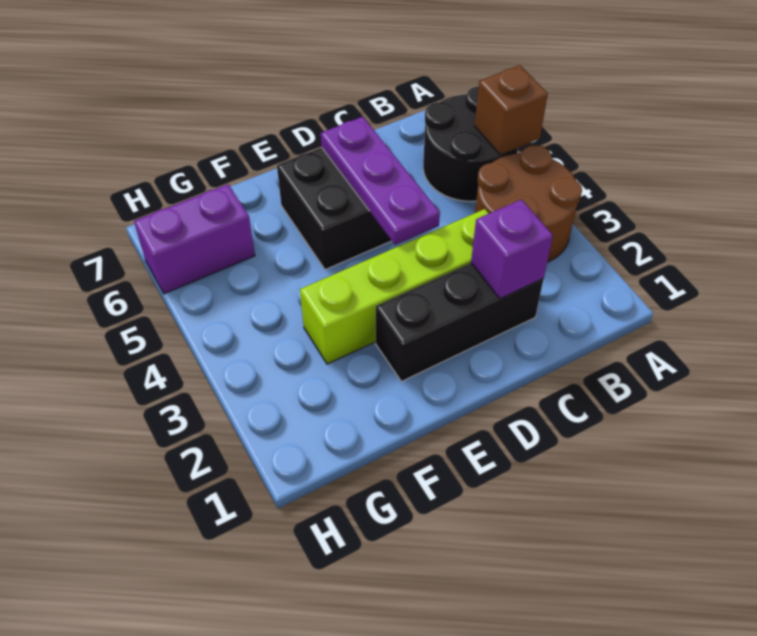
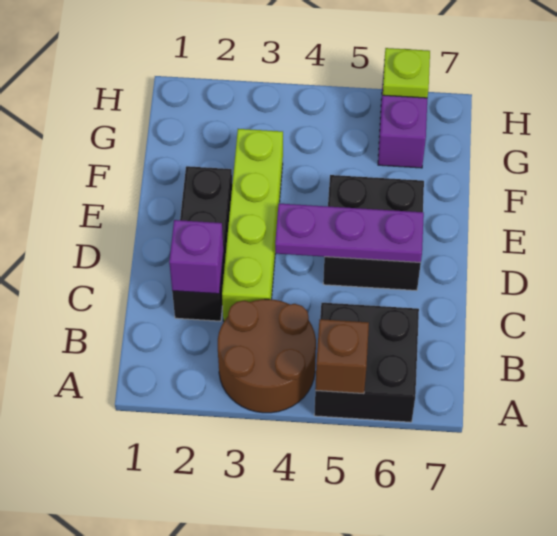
black 2x2 round brick [423,86,518,201] -> black 2x2 brick [314,303,419,422]
none -> lime 1x1 plate [383,48,430,98]

